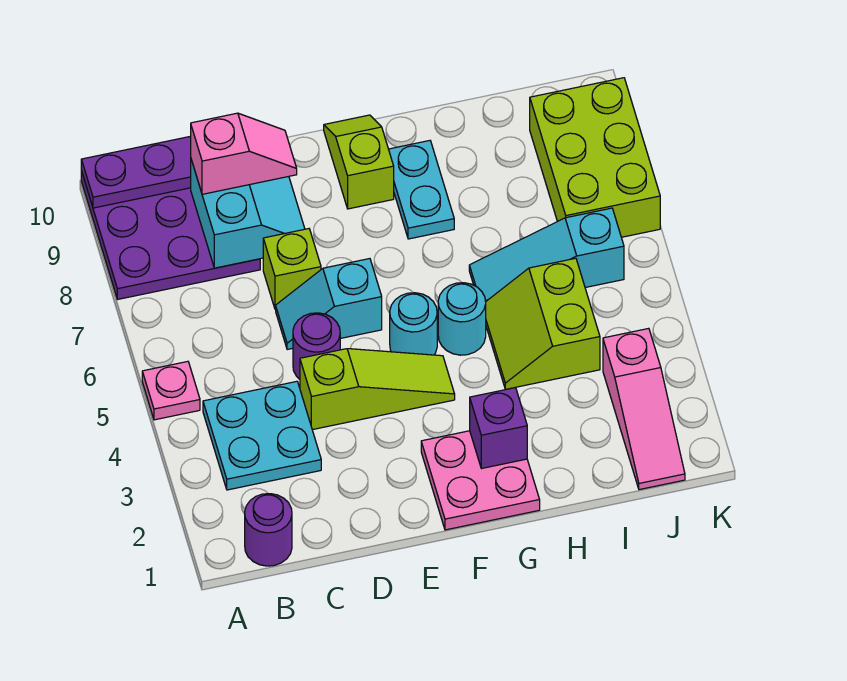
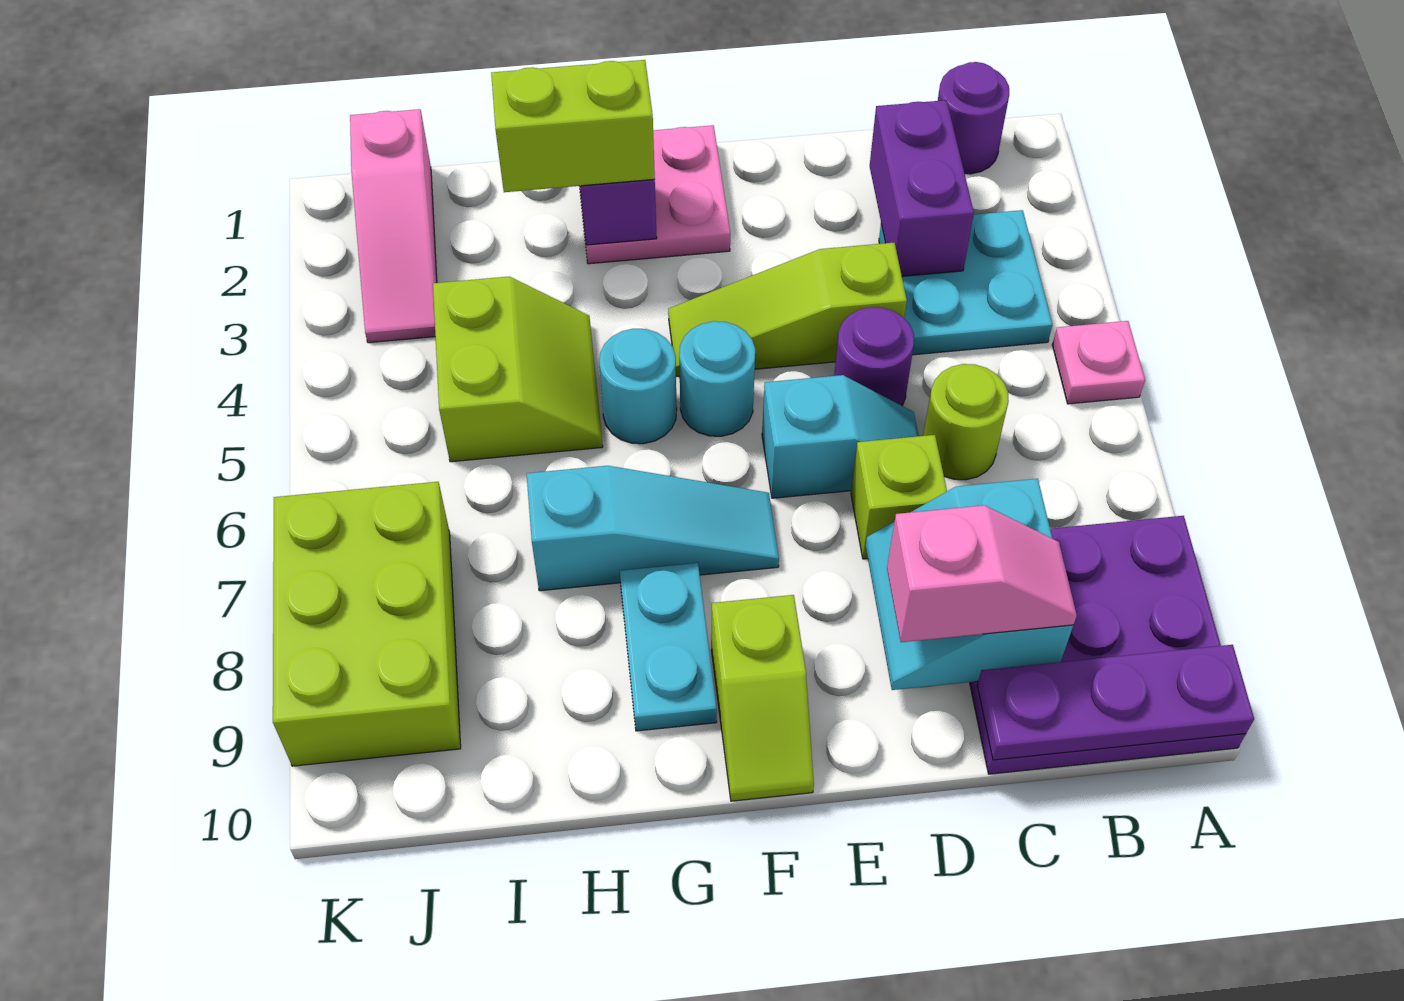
none -> purple 1x2 brick [870,100,974,276]
none -> lime 1x1 round brick [923,364,1009,480]
pink 1x2 slope [191,113,297,194] -> pink 1x2 slope turned to [887,505,1077,642]
none -> lime 1x2 brick [491,60,655,192]
cyan 1x3 slope [469,208,624,302] -> cyan 1x3 slope moved to [527,466,779,591]
pink 1x3 slope [603,328,685,490] -> pink 1x3 slope turned to [350,109,437,343]

